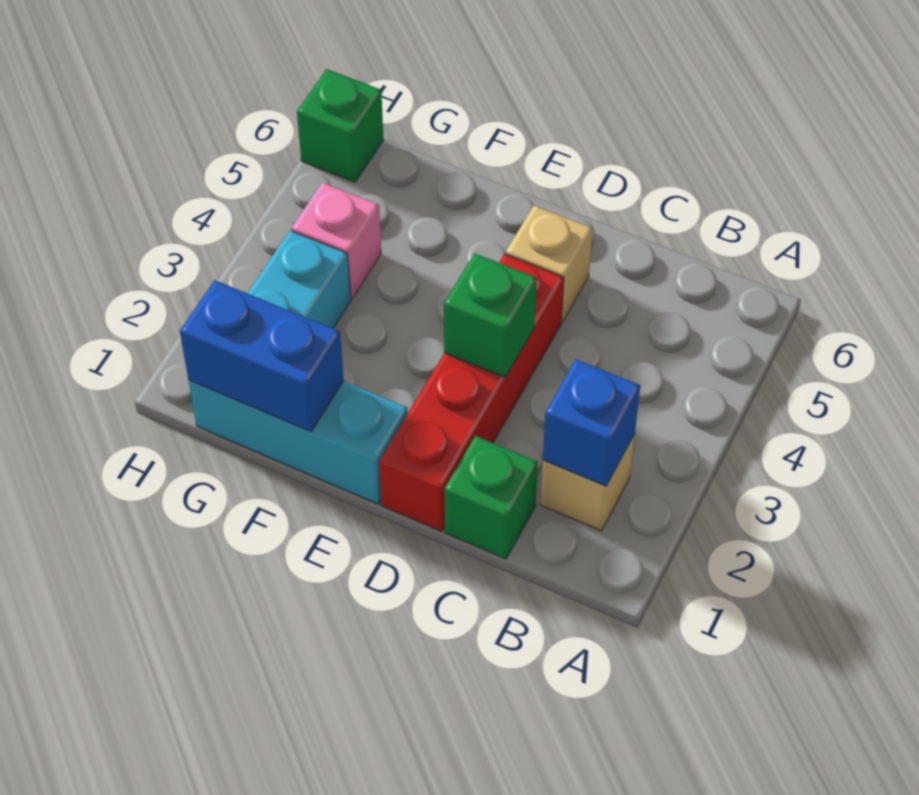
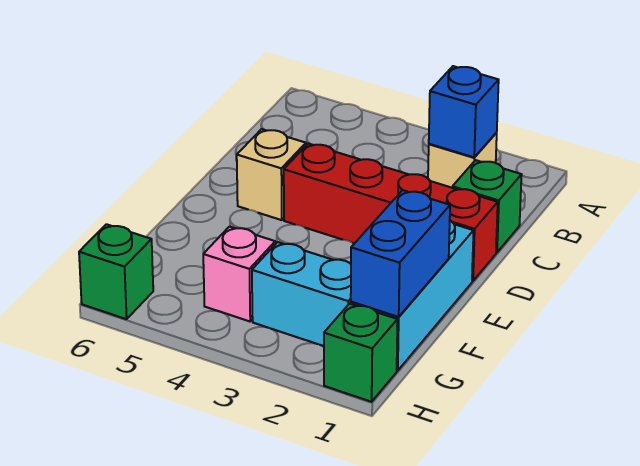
green 1x1 brick [444,253,537,377] -> green 1x1 brick moved to [324,304,397,402]

